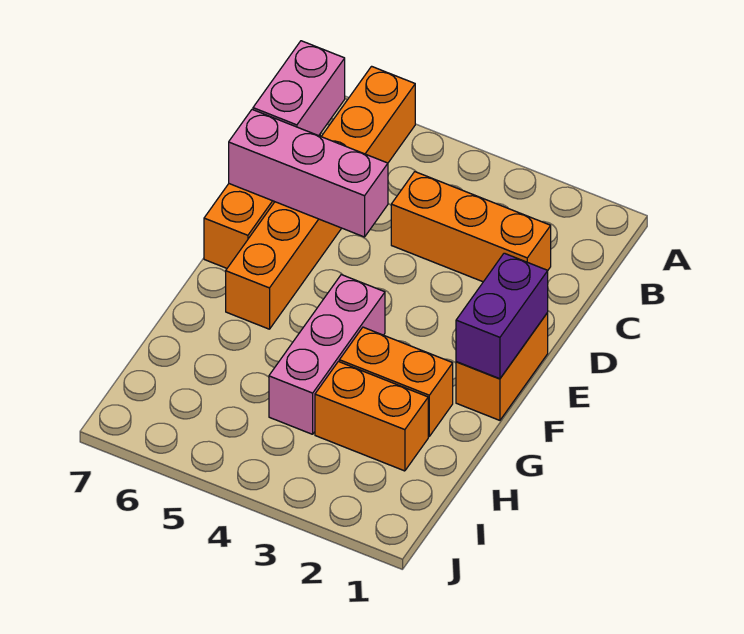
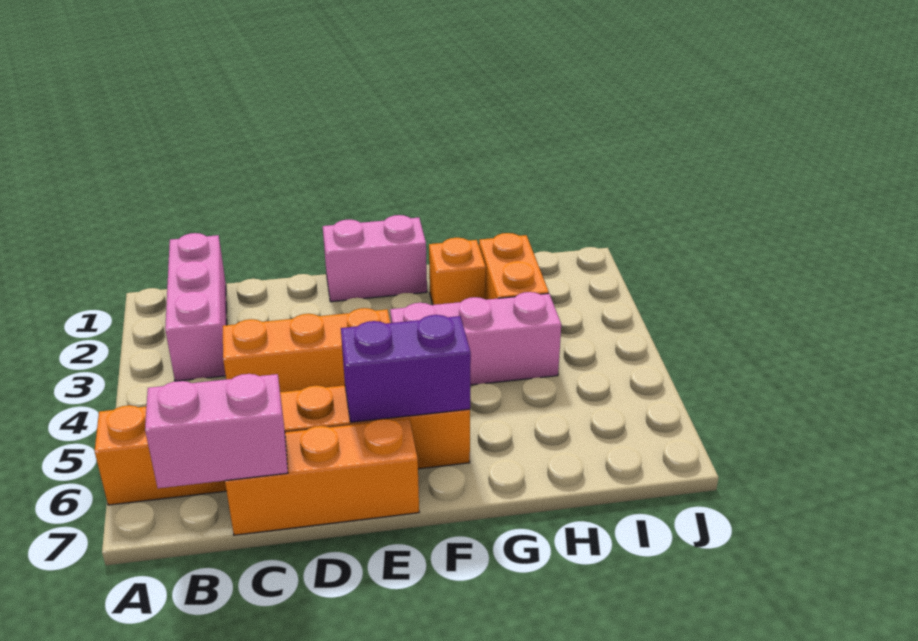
orange 1x3 brick [391,172,551,282] -> orange 1x3 brick turned to [223,308,390,392]
pink 1x3 brick [229,110,388,237] -> pink 1x3 brick moved to [165,233,227,381]
orange 1x2 brick [456,313,548,420] -> pink 1x2 brick [323,215,427,302]
purple 1x2 brick [456,253,548,379] -> purple 1x2 brick moved to [341,315,471,422]
orange 1x2 brick [339,327,453,436] -> orange 1x1 brick [429,238,486,305]

